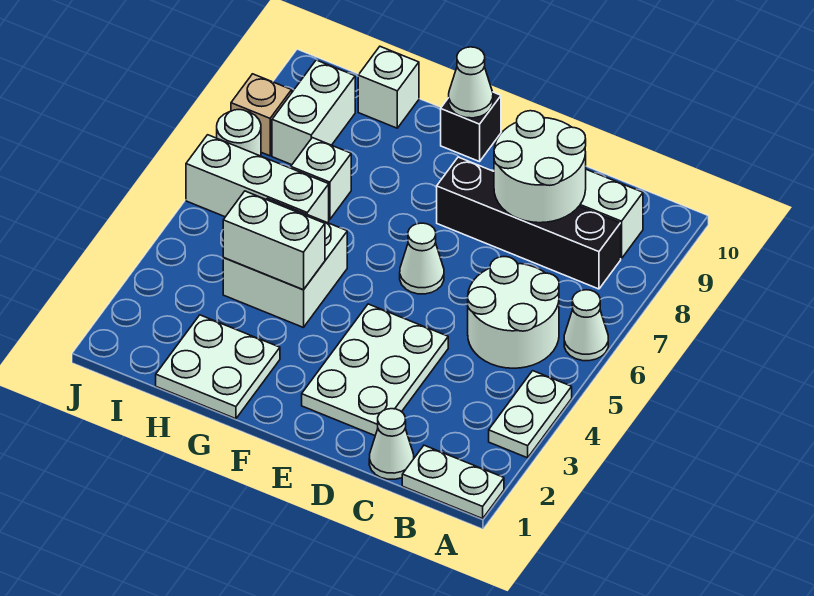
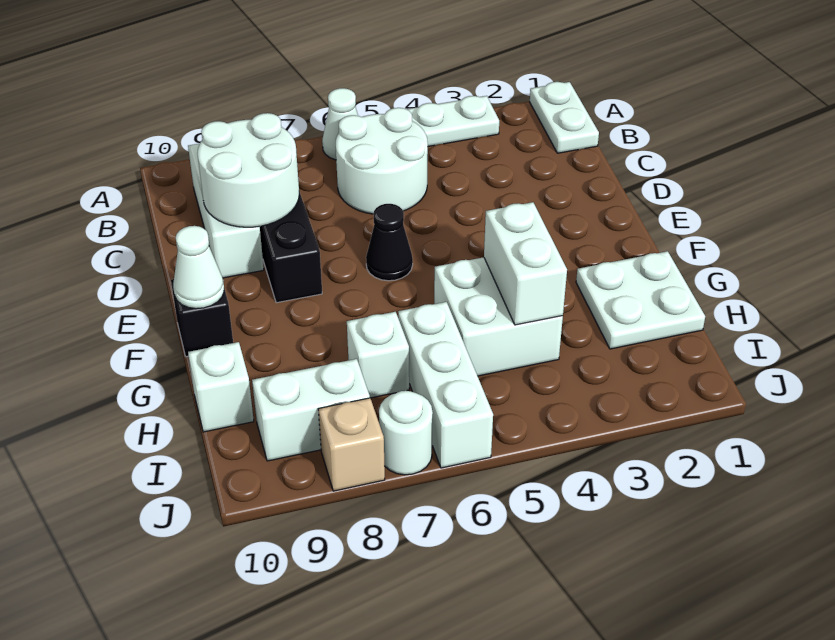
white 1x1 cone [369,409,414,479] -> none
white 2x3 plate [302,304,448,435] -> none
white 1x1 cone [400,223,444,294] -> black 1x1 cone [366,204,413,281]

